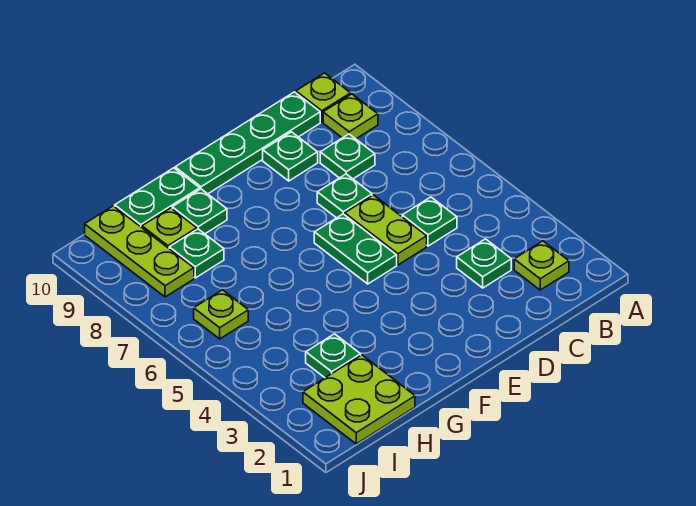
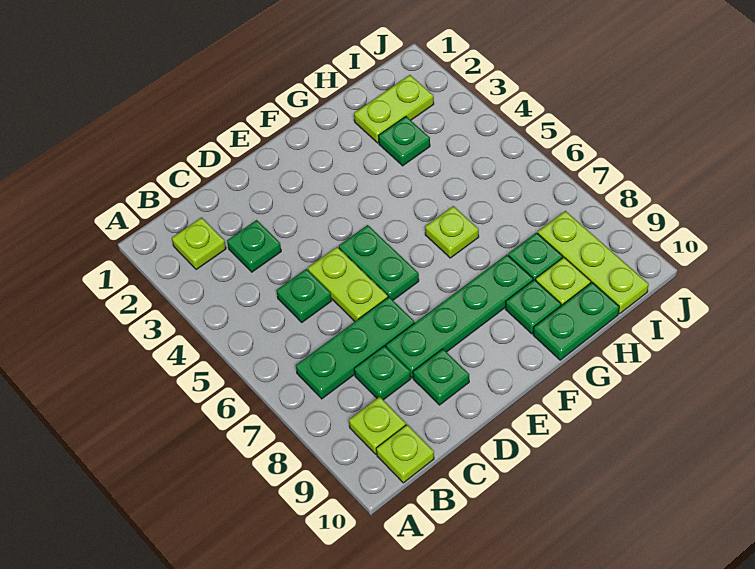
green 1x4 plate [175,92,320,194] -> green 1x4 plate moved to [386,255,533,378]
green 1x1 plate [317,174,372,218] -> green 1x3 plate [296,297,414,399]
lime 2x2 plate [303,355,415,444] -> lime 1x2 plate [354,75,434,143]
lime 1x1 plate [194,290,248,339] -> lime 1x1 plate moved to [425,206,479,258]

